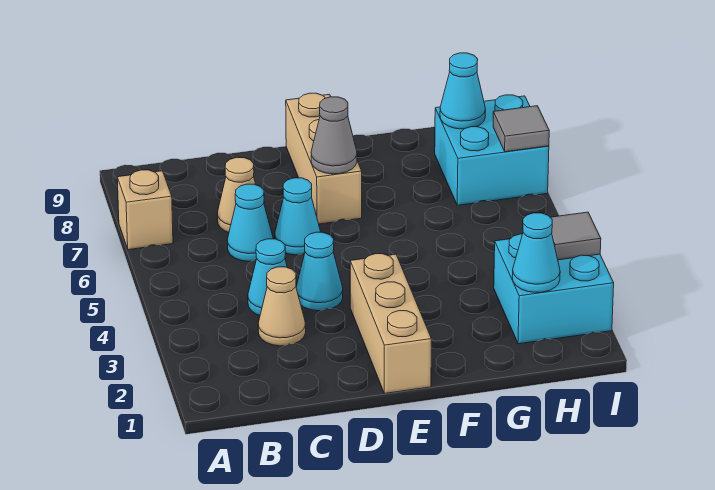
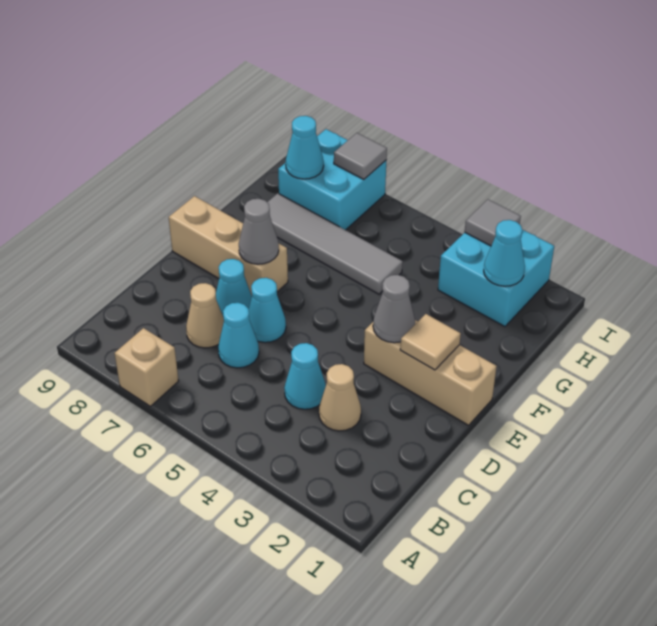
cyan 1x1 cone [296,232,343,311] -> cyan 1x1 cone moved to [216,259,252,315]
none -> tan 1x1 tile [400,314,461,370]
none -> grey 1x1 cone [373,275,415,343]
none -> grey 1x4 tile [267,193,403,294]

